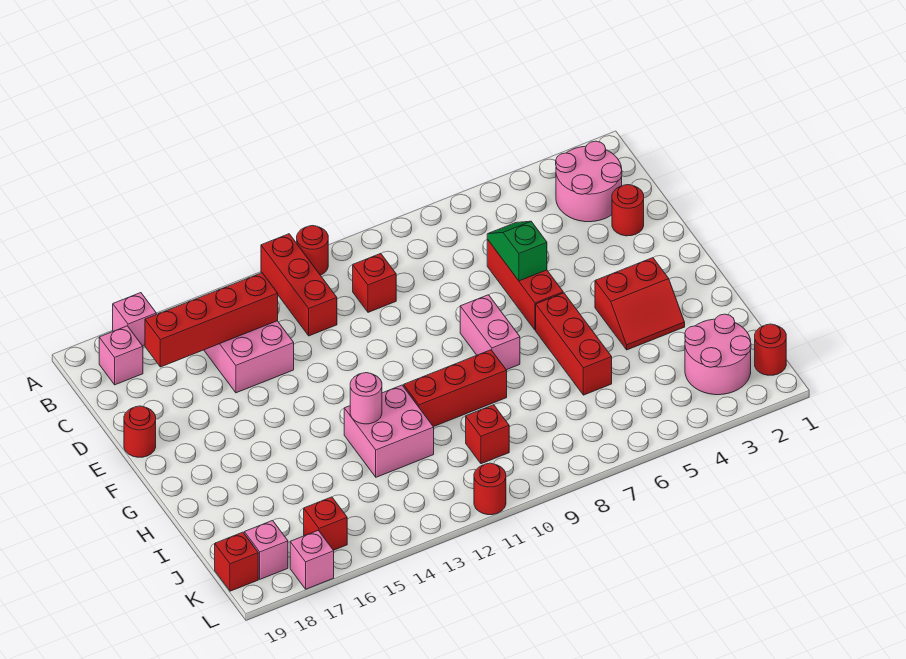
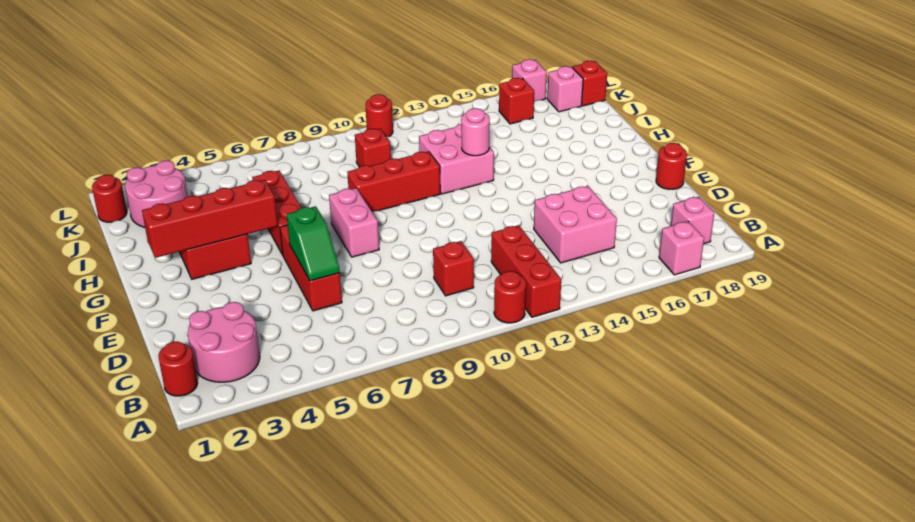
red 1x4 brick [145,273,278,367] -> red 1x4 brick moved to [142,180,278,258]
red 1x1 round brick [612,185,644,236] -> red 1x1 round brick moved to [158,342,198,396]

